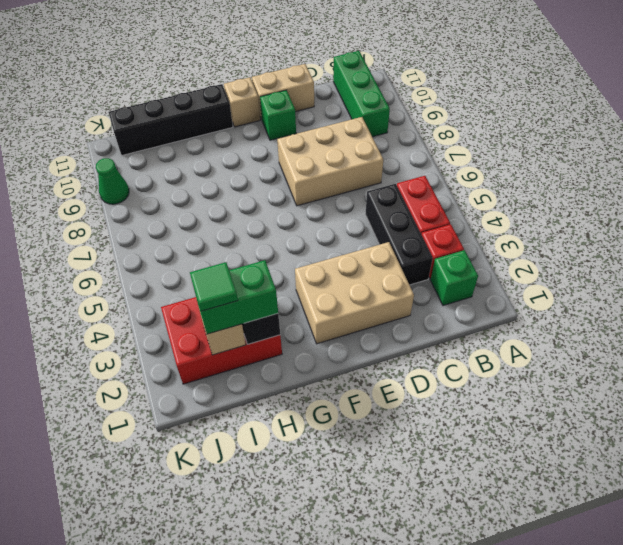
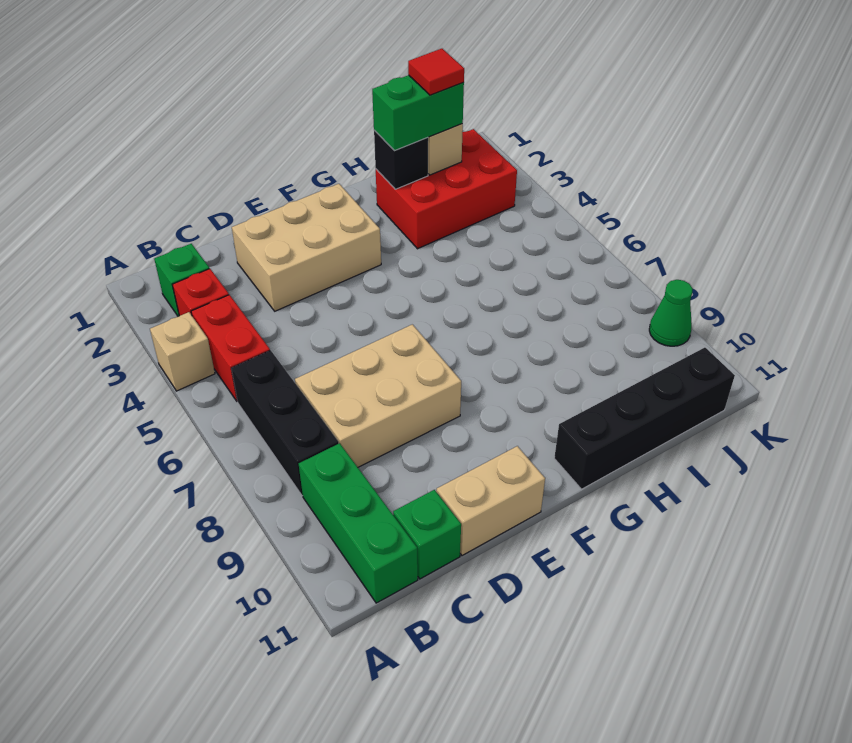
black 1x3 brick [365,184,433,285] -> black 1x3 brick moved to [231,350,339,496]
green 1x1 brick [260,90,296,140] -> green 1x1 brick moved to [393,490,461,579]
tan 1x1 brick [224,77,260,127] -> tan 1x1 brick moved to [150,312,215,391]
green 1x1 tile [190,262,238,311] -> red 1x1 tile [408,49,464,95]

